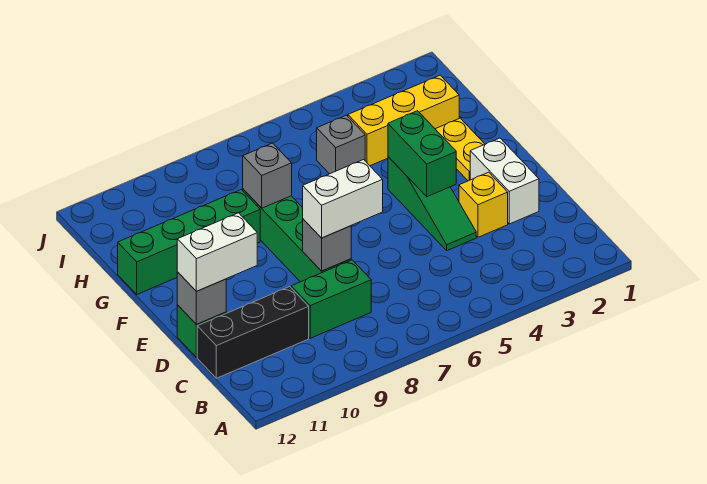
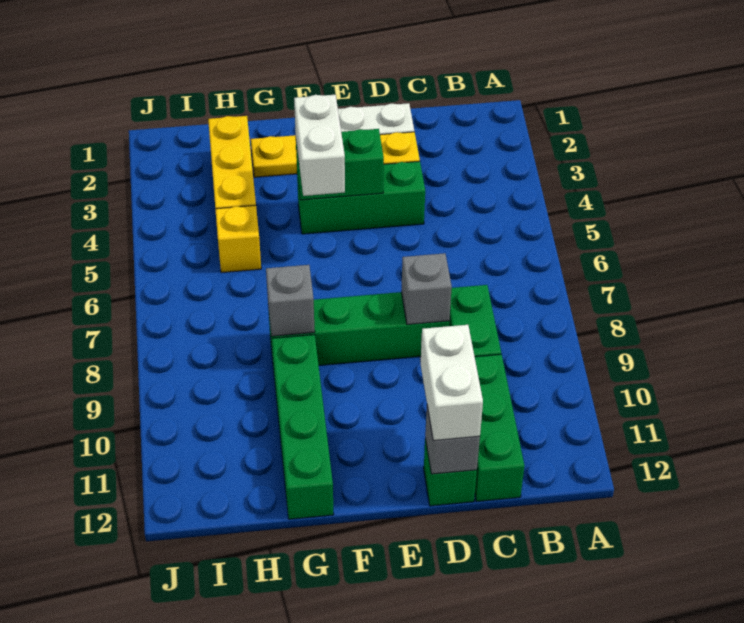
black 1x3 brick [197,287,309,378] -> green 1x3 brick [475,354,524,501]
green 1x3 slope [388,157,476,251] -> green 1x3 brick [297,161,425,234]
white 1x2 brick [303,160,383,238] -> white 1x2 brick moved to [294,95,345,196]
grey 1x1 brick [317,115,365,174] -> yellow 1x1 brick [215,205,261,273]

